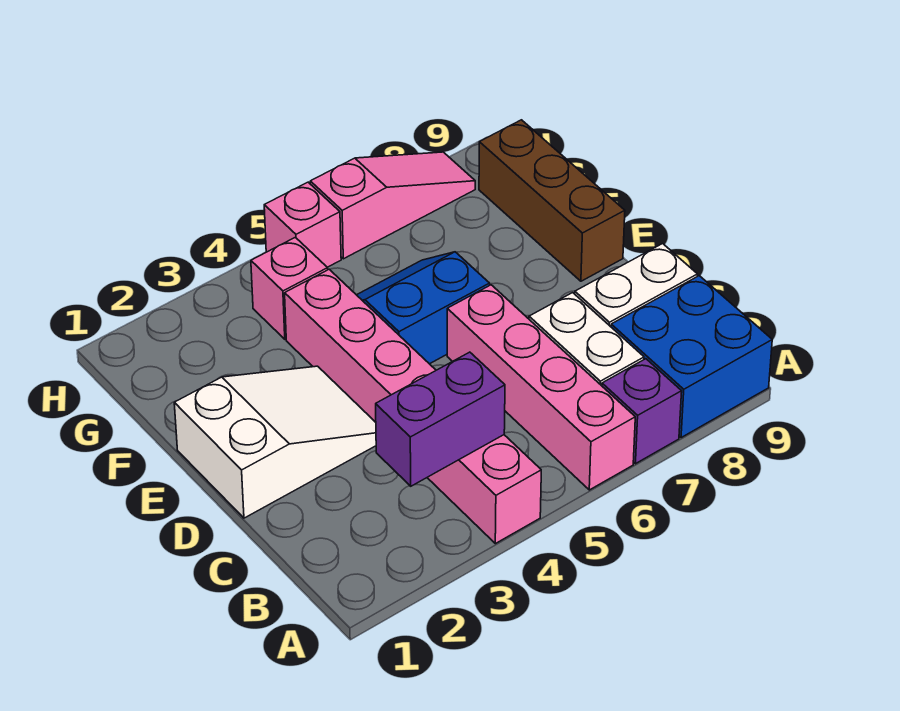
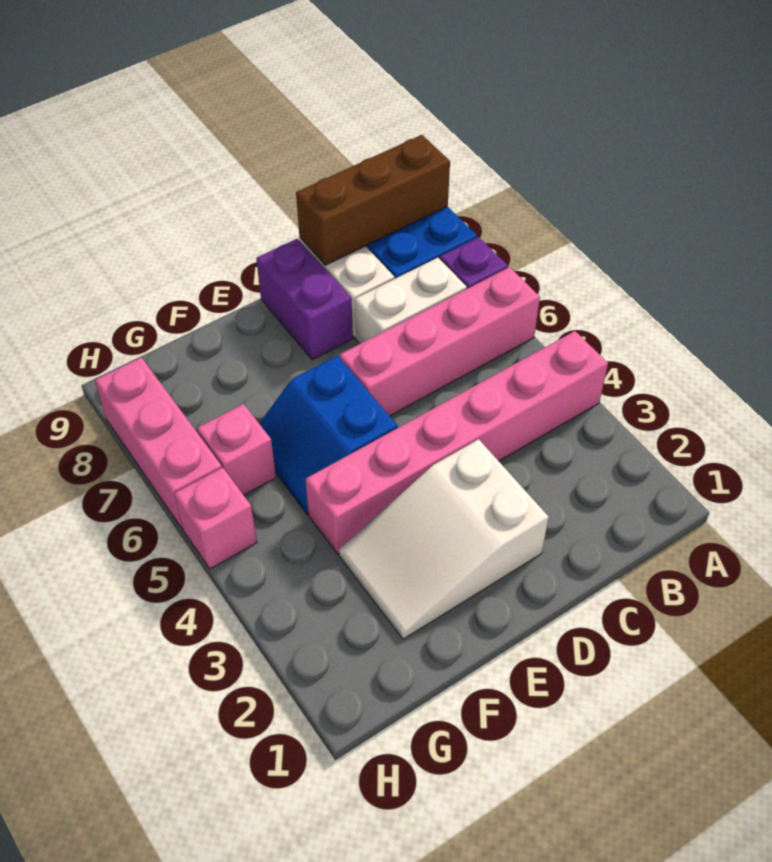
purple 1x2 brick [376,352,505,486] -> purple 1x2 brick moved to [256,239,353,360]
white 2x3 slope [174,366,376,518] -> white 2x3 slope turned to [339,439,549,639]
brown 1x3 brick [479,120,625,281] -> brown 1x3 brick moved to [296,135,450,265]
pink 1x1 brick [251,237,328,339] -> pink 1x1 brick moved to [197,404,276,495]
pink 1x3 slope [310,152,475,259] -> pink 1x3 brick [95,357,222,529]

